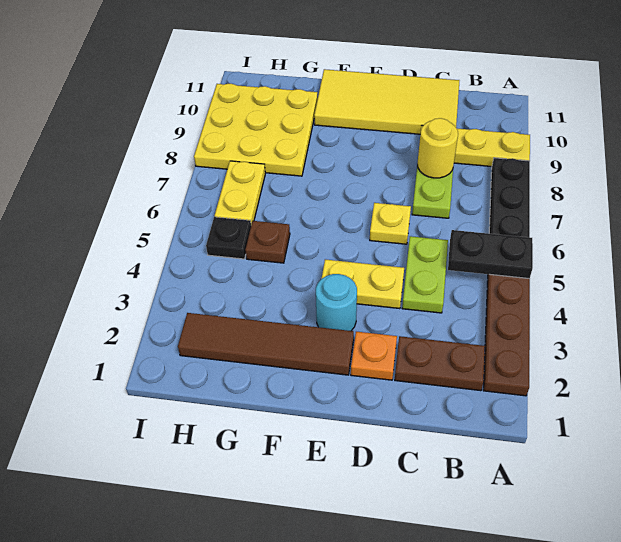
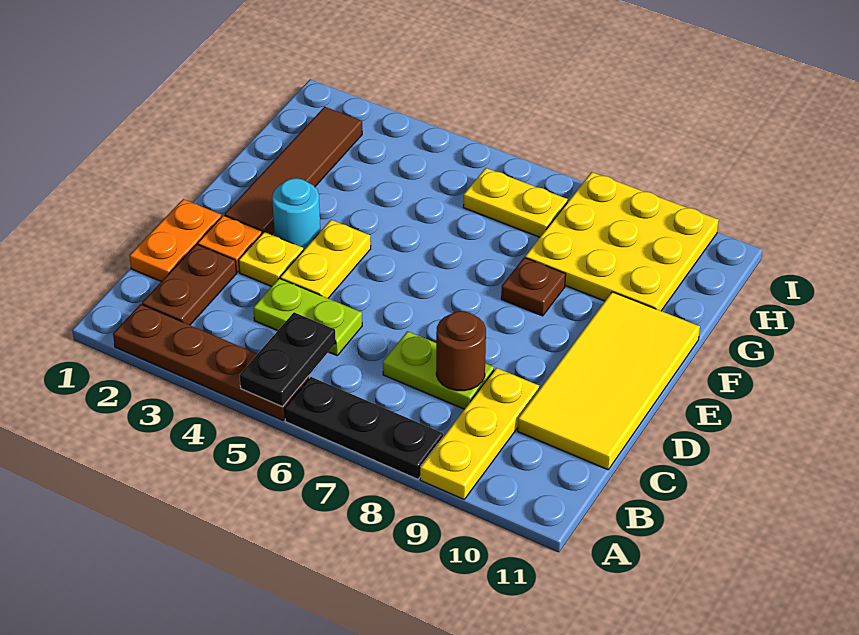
none -> orange 1x2 plate [129,199,221,282]
yellow 1x1 round brick [417,118,458,178] -> brown 1x1 round brick [436,311,486,391]
yellow 1x1 plate [370,203,411,244] -> yellow 1x1 plate moved to [239,232,303,286]
brown 1x1 plate [245,221,290,263] -> brown 1x1 plate moved to [501,257,566,316]
black 1x1 plate [206,217,251,259] -> none

